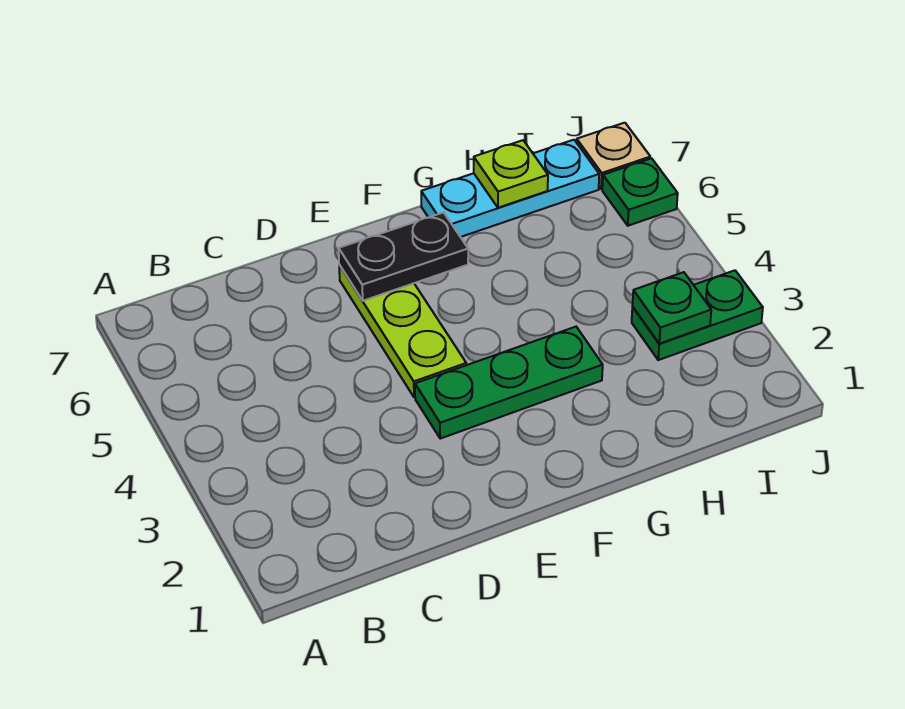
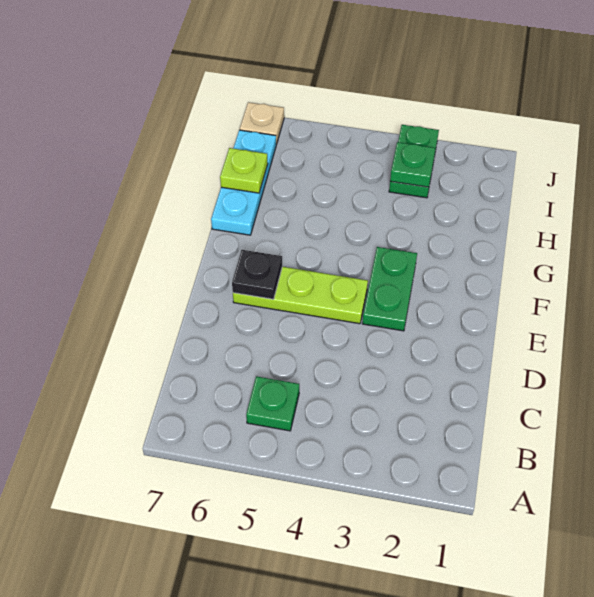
green 1x3 plate [415,327,603,439] -> green 1x2 plate [362,247,417,331]
black 1x2 plate [339,212,468,301] -> black 1x1 plate [232,250,282,299]
green 1x1 plate [602,158,678,226] -> green 1x1 plate moved to [246,376,299,431]

